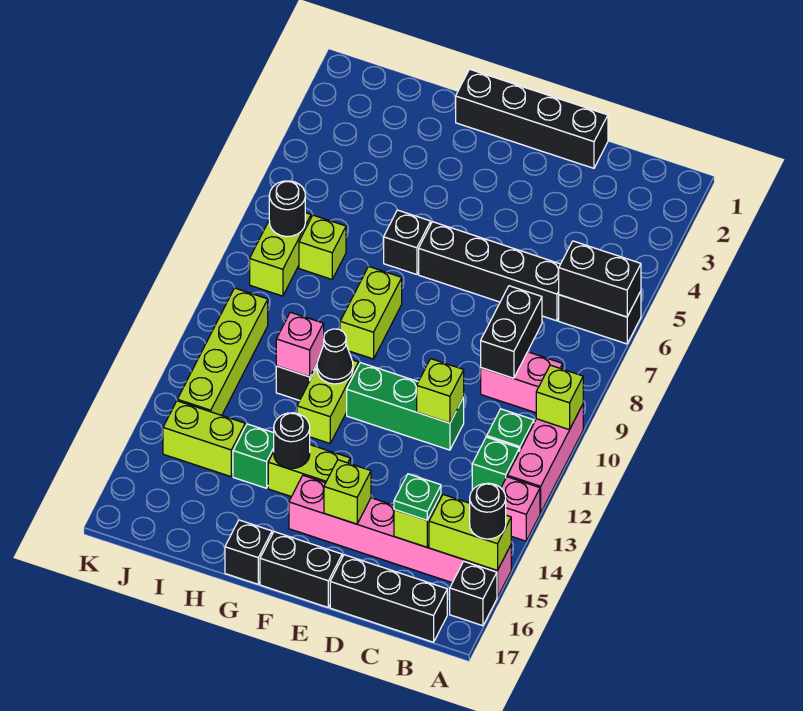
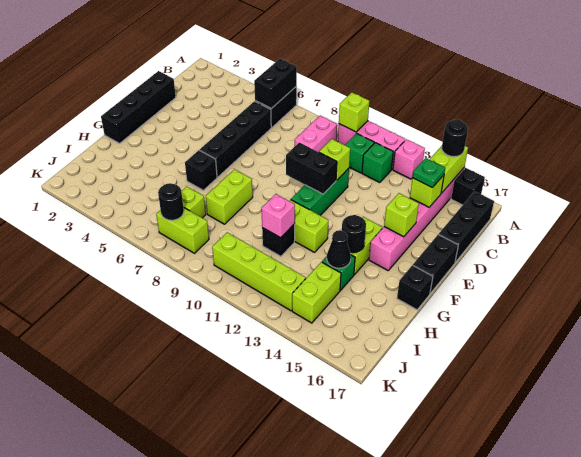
black 1x2 brick [481,286,542,378] -> black 1x2 brick moved to [286,142,337,194]
lime 1x2 brick [340,266,402,359] -> lime 1x2 brick turned to [206,169,253,224]
black 1x1 cone [317,329,353,384] -> black 1x1 cone moved to [327,230,351,268]

